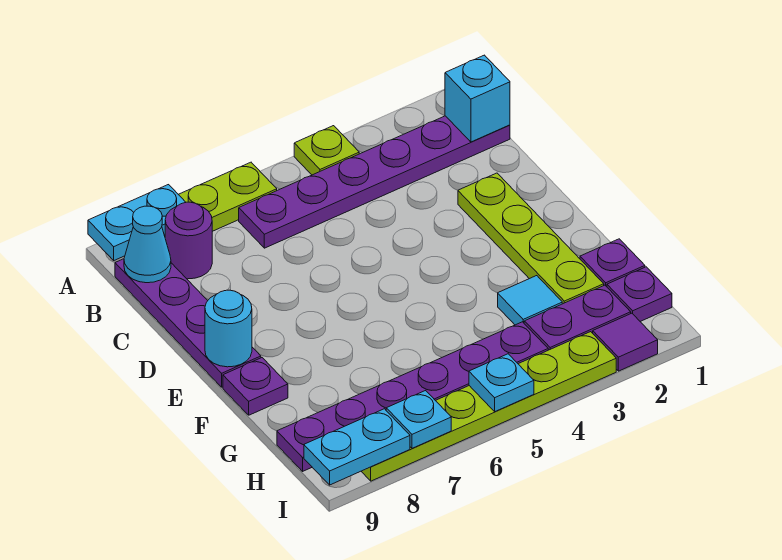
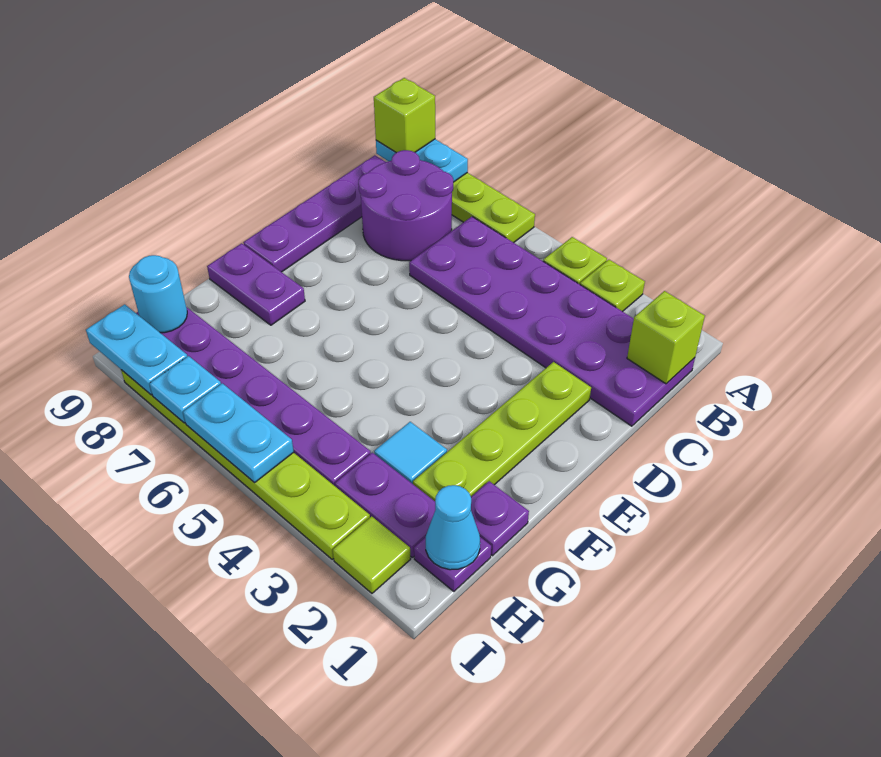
none -> lime 1x1 plate [580,260,645,312]
none -> lime 1x1 brick [374,78,435,153]
purple 1x6 plate [239,116,510,248] -> purple 2x6 plate [409,217,695,426]
cyan 1x1 brick [445,55,510,142] -> lime 1x1 brick [627,291,705,384]
purple 1x1 round brick [165,202,212,279] -> purple 2x2 round brick [358,150,453,261]
cyan 1x1 cone [124,206,171,283] -> cyan 1x1 cone moved to [426,485,480,570]
cyan 1x1 round brick [205,290,252,367] -> cyan 1x1 round brick moved to [129,255,187,333]
purple 1x1 plate [223,358,288,415] -> purple 1x2 plate [207,243,305,325]
purple 1x1 tile [593,313,658,371] -> lime 1x1 tile [333,516,411,593]
cyan 1x1 plate [469,354,534,411] -> cyan 1x2 plate [183,383,294,483]

